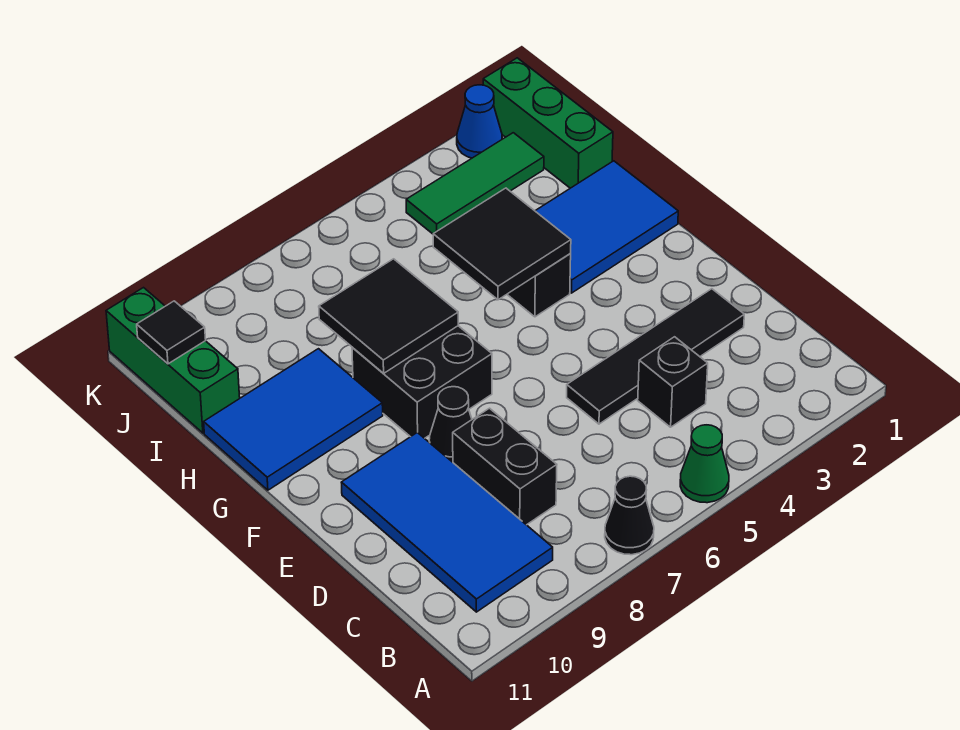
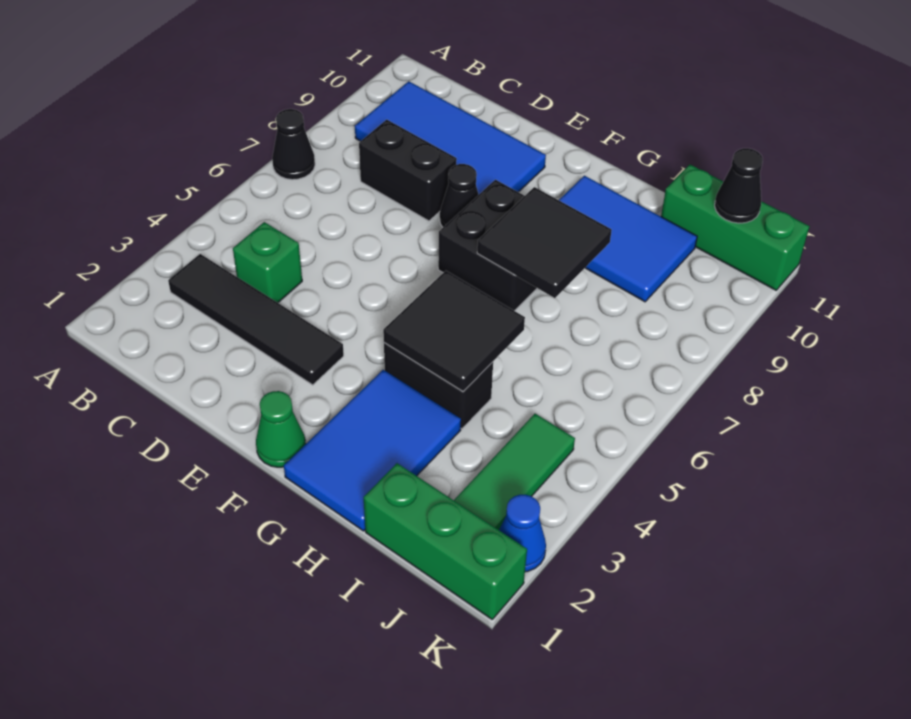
green 1x1 cone [680,425,729,503] -> green 1x1 cone moved to [256,391,305,467]
black 1x1 brick [638,337,708,427] -> green 1x1 brick [233,222,302,303]
black 1x4 tile [567,289,744,424] -> black 1x4 tile turned to [168,254,344,385]
blue 2x3 tile [204,349,383,490] -> blue 2x3 tile turned to [559,176,697,302]
black 1x1 tile [137,301,206,364] -> black 1x1 cone [715,148,763,223]

